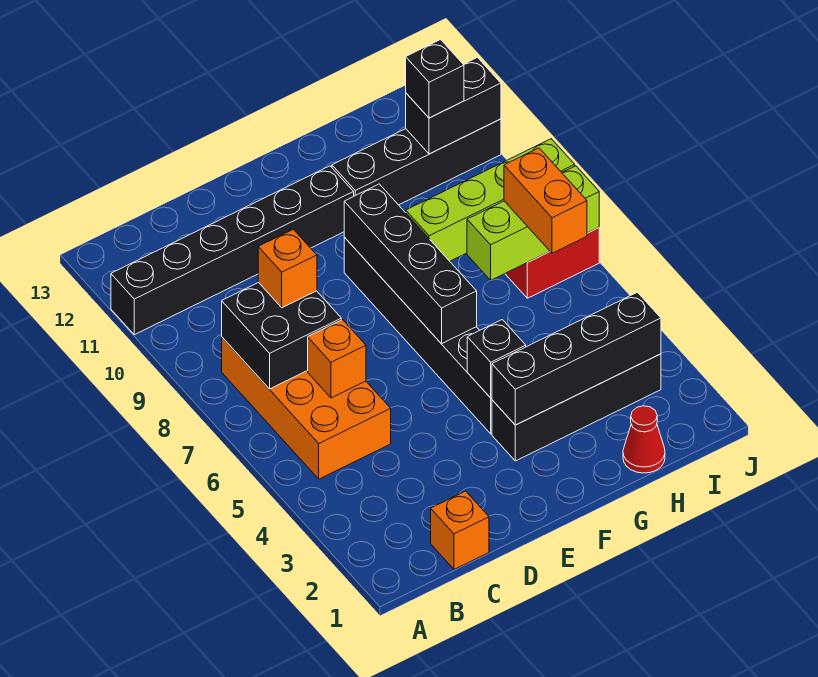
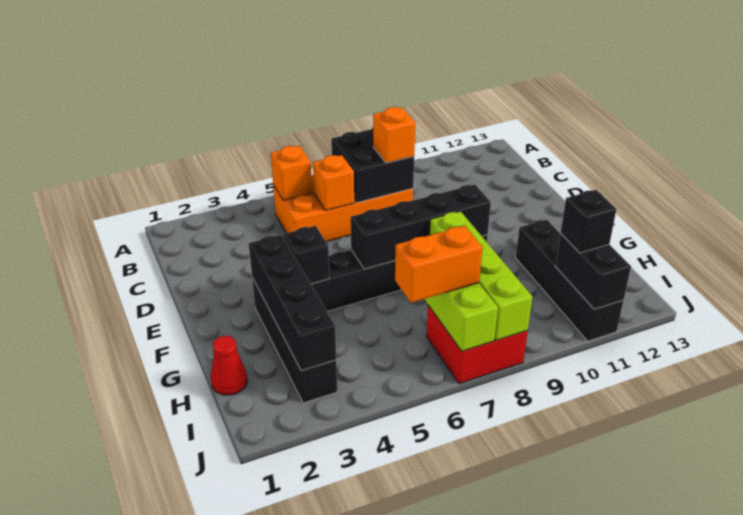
black 1x6 brick [111,166,354,335] -> none
orange 1x1 brick [431,491,489,569] -> orange 1x1 brick moved to [271,146,312,200]

